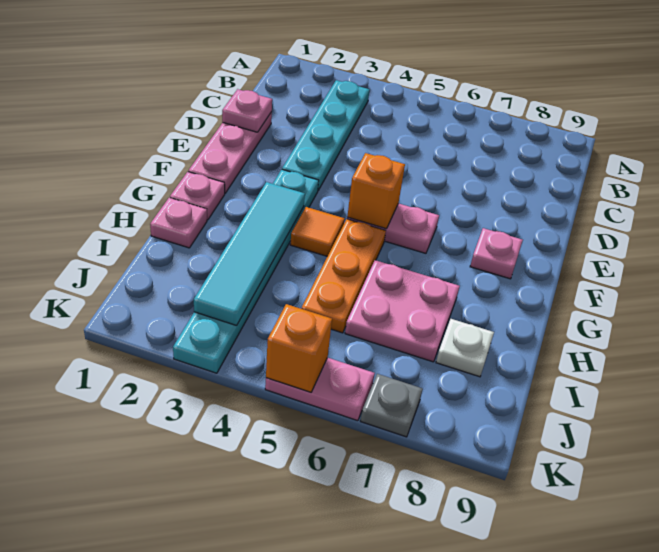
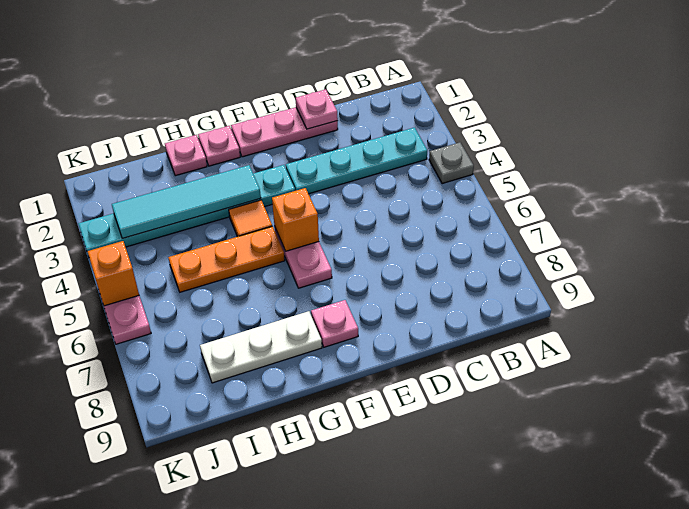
pink 2x2 plate [345,260,460,362] -> none
white 1x1 plate [436,319,494,377] -> white 1x3 plate [200,311,322,383]
grey 1x1 plate [360,374,423,437] -> grey 1x1 plate moved to [429,142,474,184]

